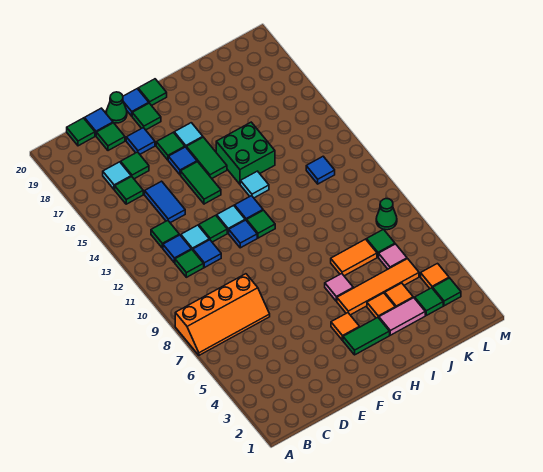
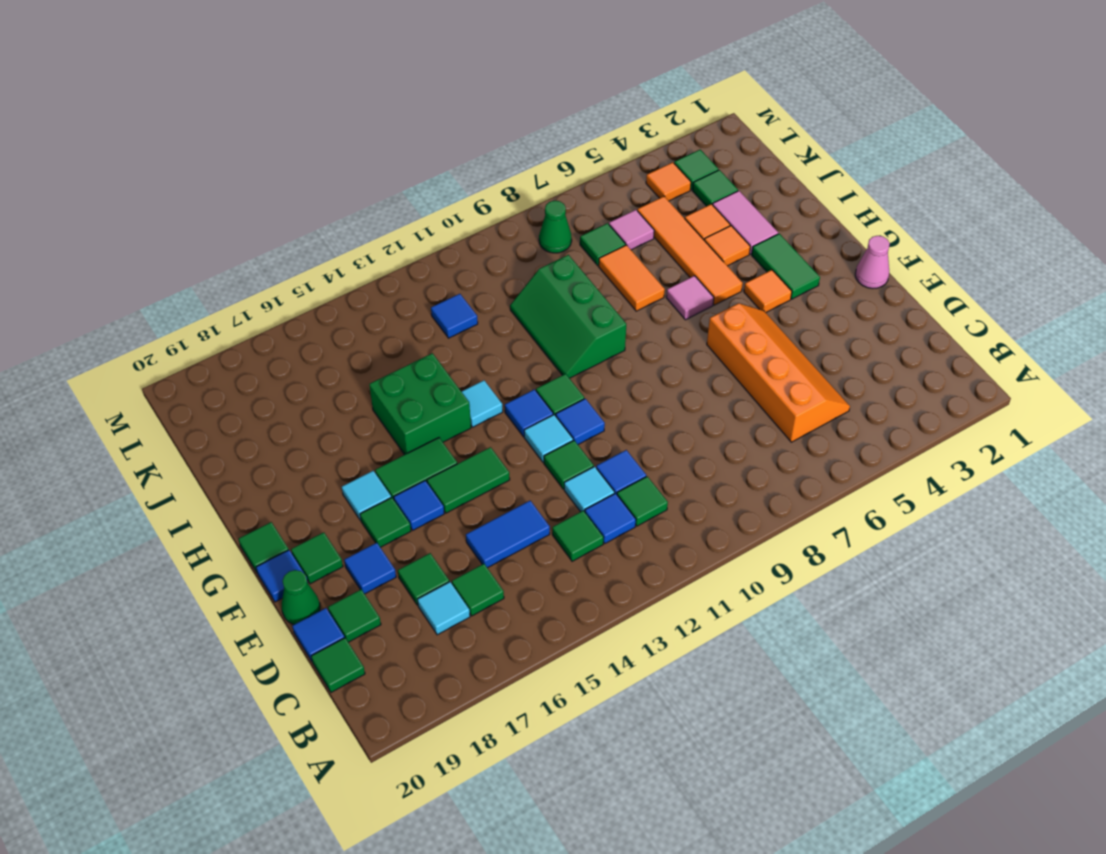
orange 2x4 slope [175,274,270,355] -> orange 2x4 slope moved to [707,303,850,442]
none -> pink 1x1 cone [855,236,890,288]
none -> green 2x3 slope [510,255,626,378]

